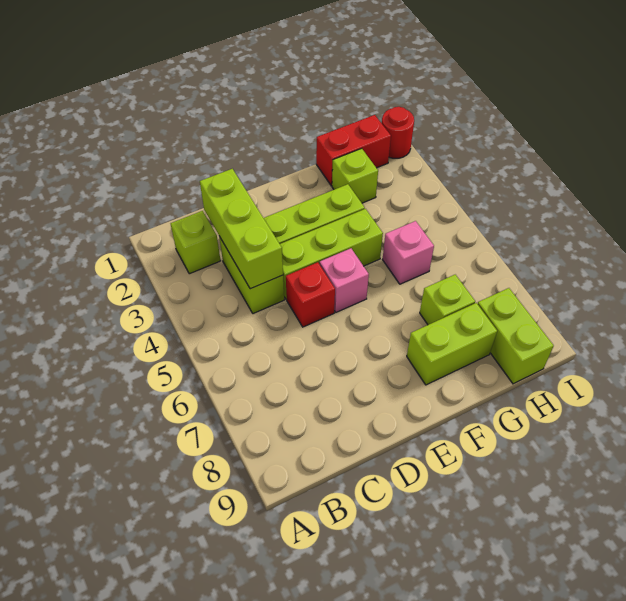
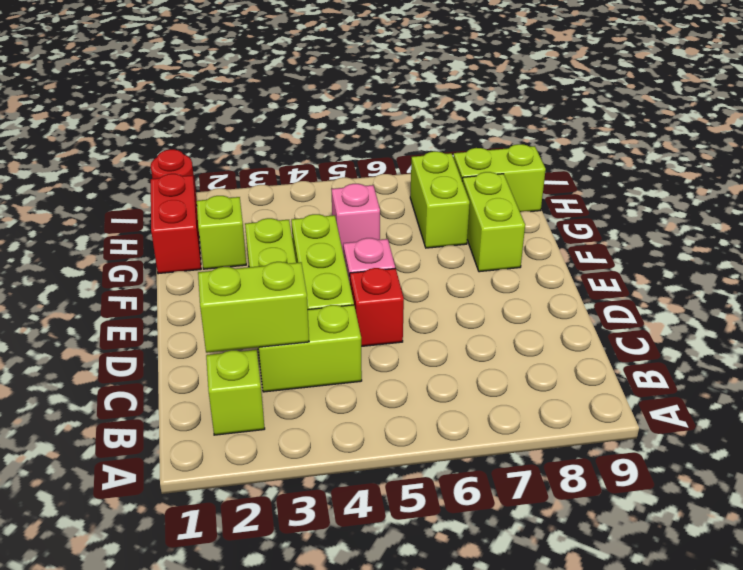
lime 1x3 brick [200,169,283,289] -> lime 1x2 brick [198,262,309,353]
lime 1x1 brick [420,275,475,325] -> lime 1x2 brick [410,151,470,248]

